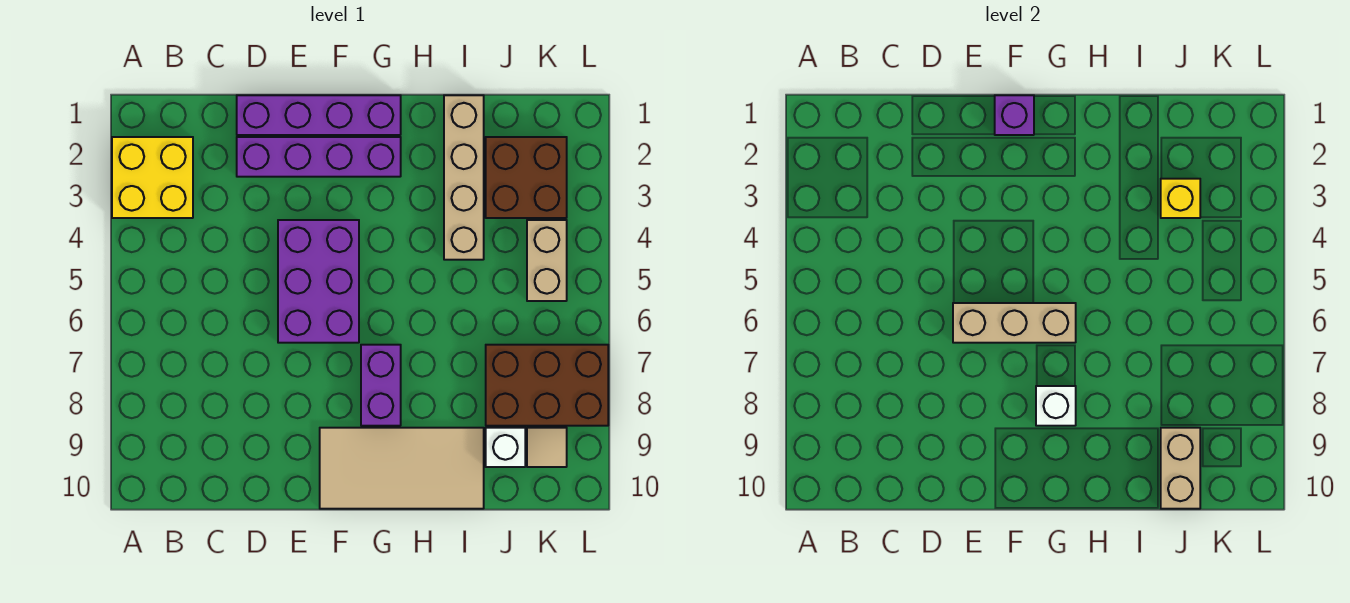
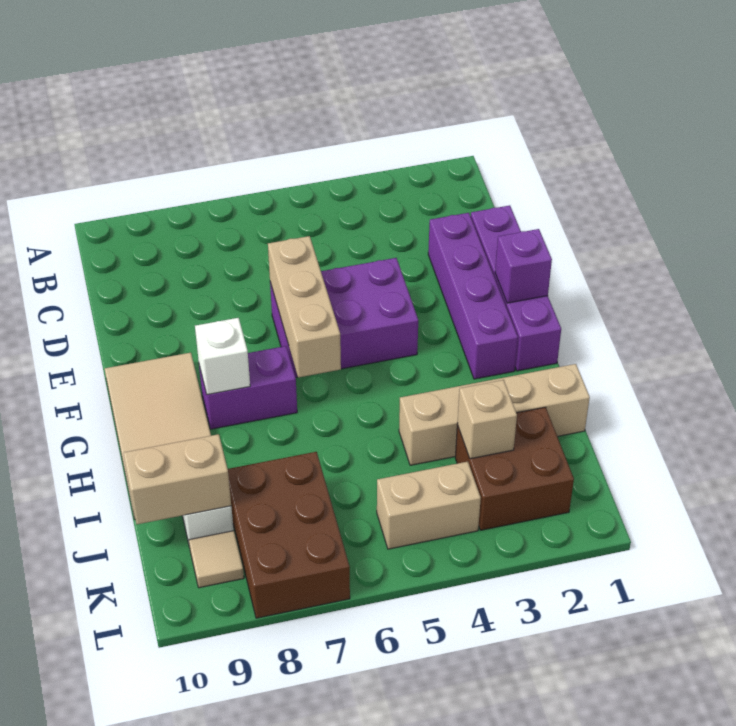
yellow 2x2 brick [112,137,193,218] -> none
yellow 1x1 brick [1161,179,1200,218] -> tan 1x1 brick [457,380,517,459]

